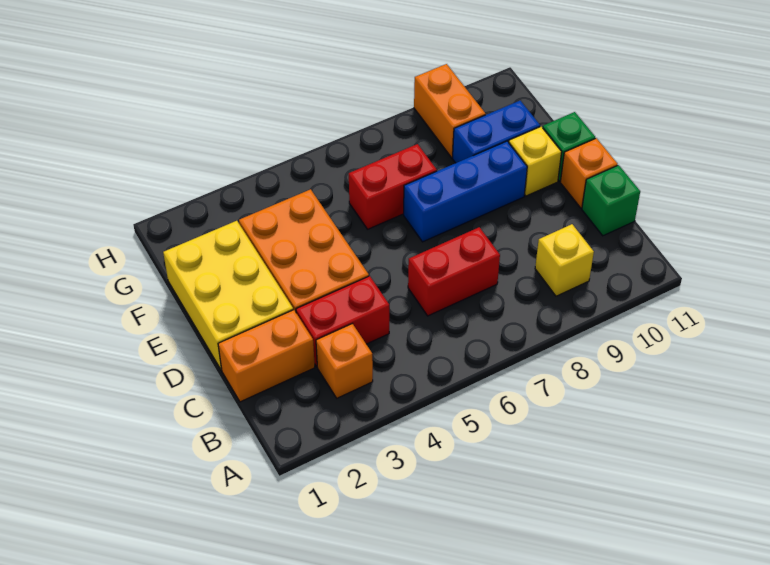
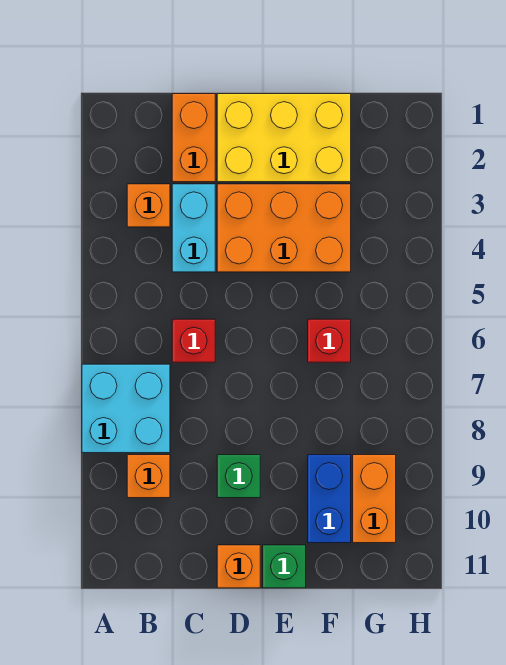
none -> cyan 2x2 brick [82,364,170,453]
yellow 1x1 brick [535,224,594,296] -> orange 1x1 brick [127,455,170,498]
red 1x2 brick [296,276,389,367] -> cyan 1x2 brick [172,184,215,272]
red 1x2 brick [408,227,500,316] -> red 1x1 brick [172,319,215,362]
green 1x1 brick [582,165,640,236] -> green 1x1 brick moved to [217,455,260,498]
blue 1x3 brick [404,141,527,242] -> none
yellow 1x1 brick [509,127,562,196] -> none
red 1x2 brick [349,144,437,229] -> red 1x1 brick [308,319,351,362]
orange 1x2 brick [414,64,485,158] -> orange 1x2 brick turned to [353,455,396,543]

